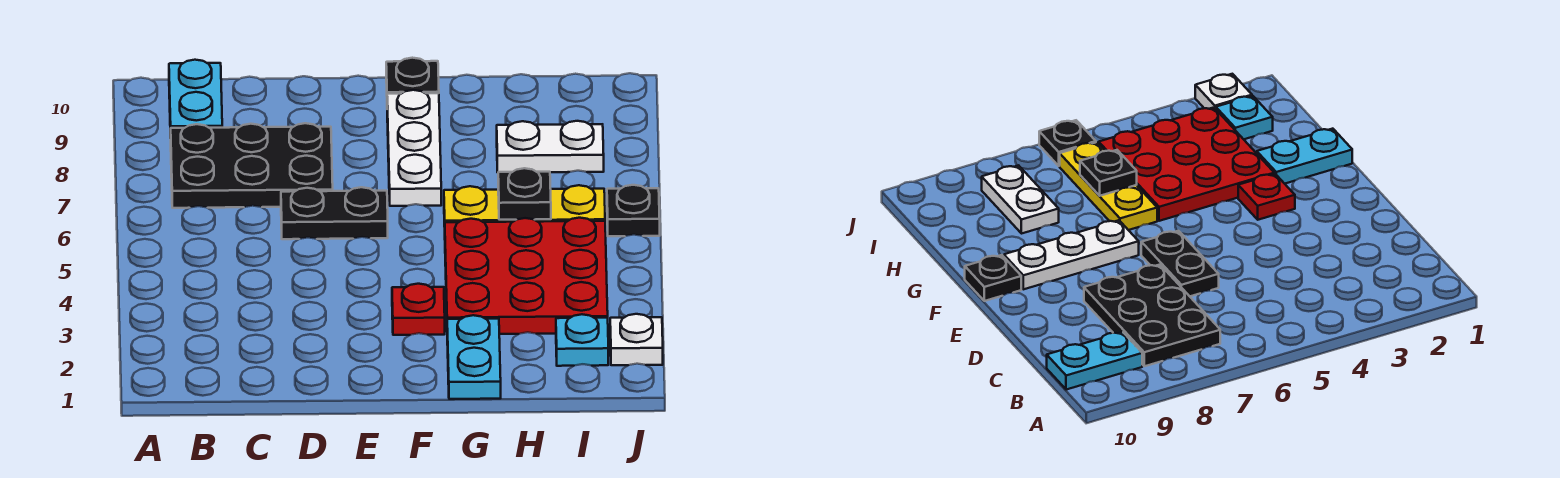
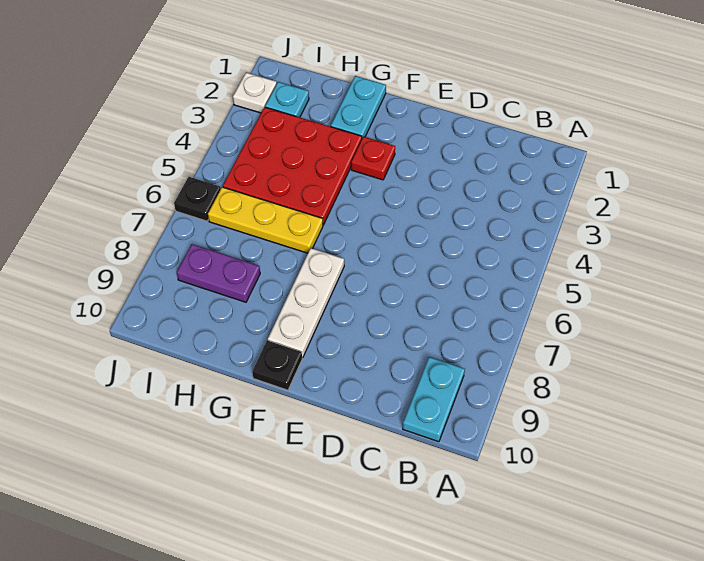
black 2x3 plate [171,123,333,208] -> none
black 1x2 plate [281,187,388,239] -> none
black 1x1 plate [498,168,551,220] -> none
white 1x2 plate [497,121,604,172] -> purple 1x2 plate [177,244,260,302]

